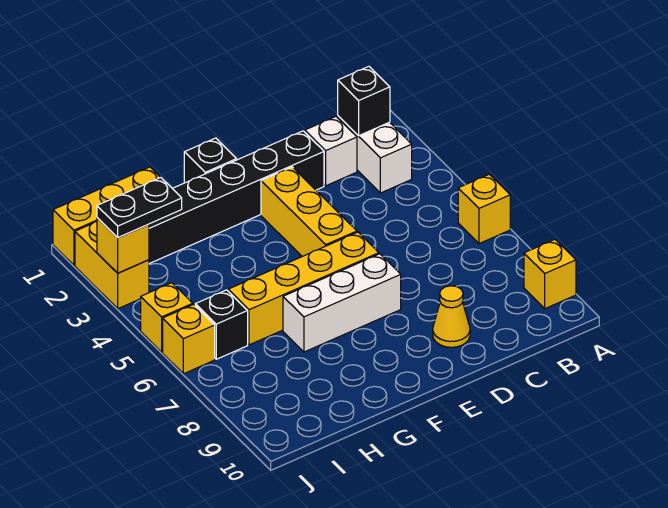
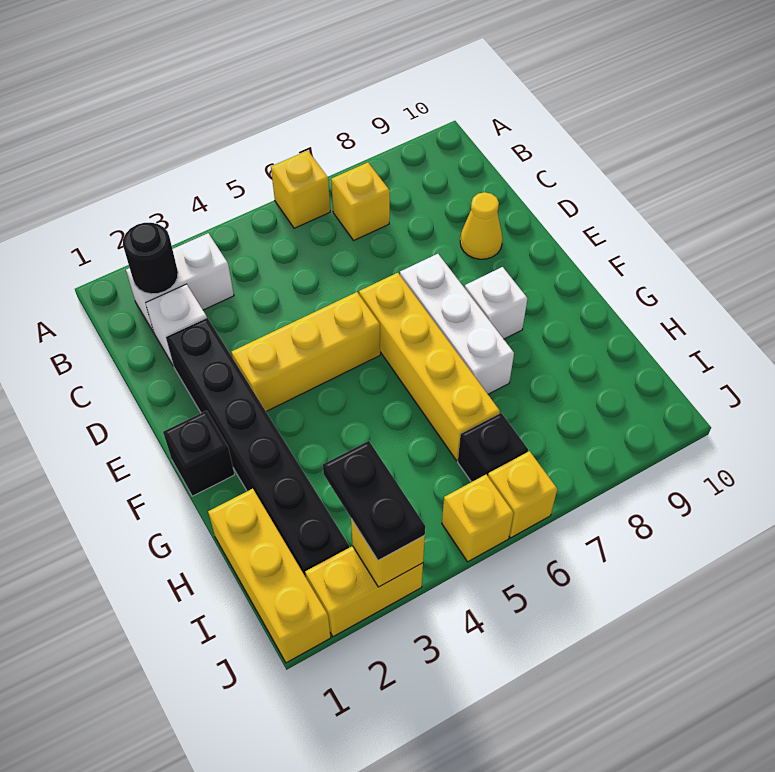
yellow 1x1 brick [524,240,576,309] -> yellow 1x1 brick moved to [331,162,390,240]
black 1x1 brick [338,66,390,136] -> black 1x1 round brick [123,223,178,294]
none -> white 1x1 brick [465,267,528,339]

